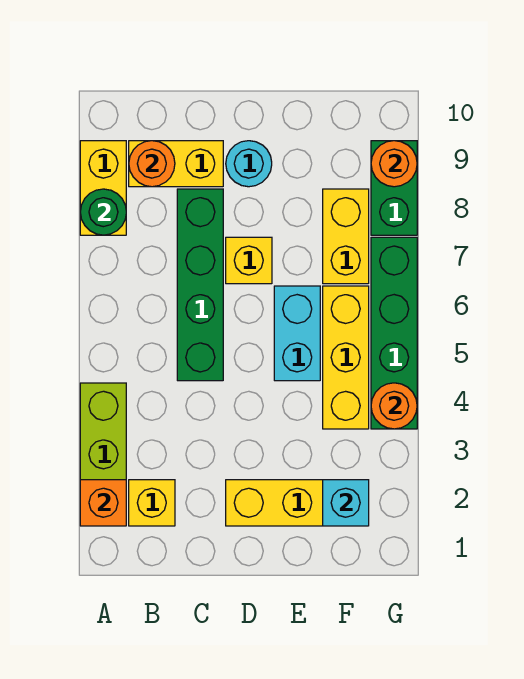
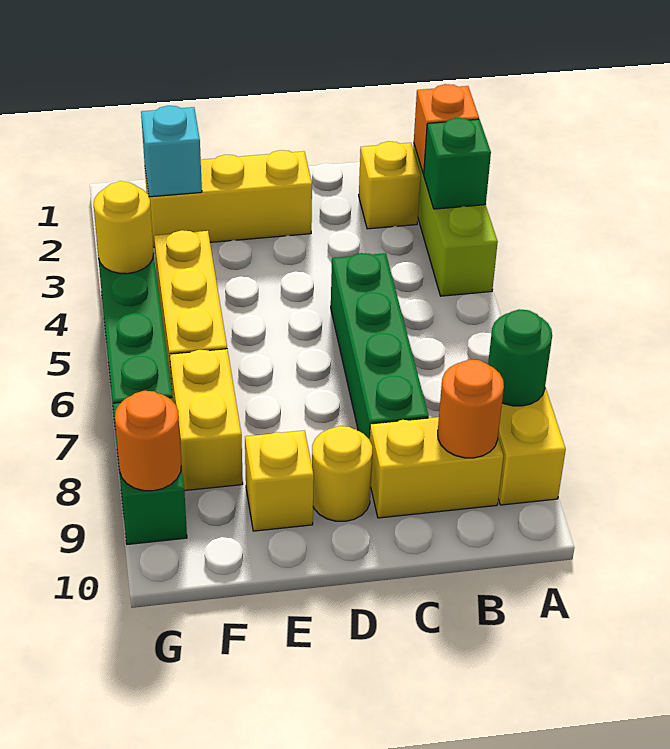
none -> green 1x1 brick [424,118,491,209]
yellow 1x1 brick [226,237,272,284] -> yellow 1x1 brick moved to [245,430,314,531]
cyan 1x1 round brick [226,141,272,187] -> yellow 1x1 round brick [312,426,372,521]
cyan 1x2 brick [274,286,320,381] -> none
orange 1x1 round brick [371,383,417,429] -> yellow 1x1 round brick [94,181,154,274]

